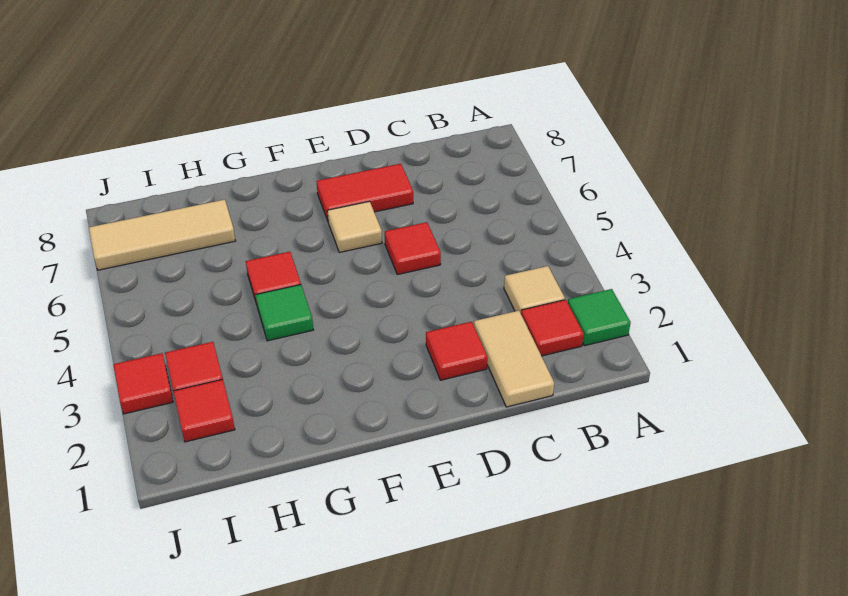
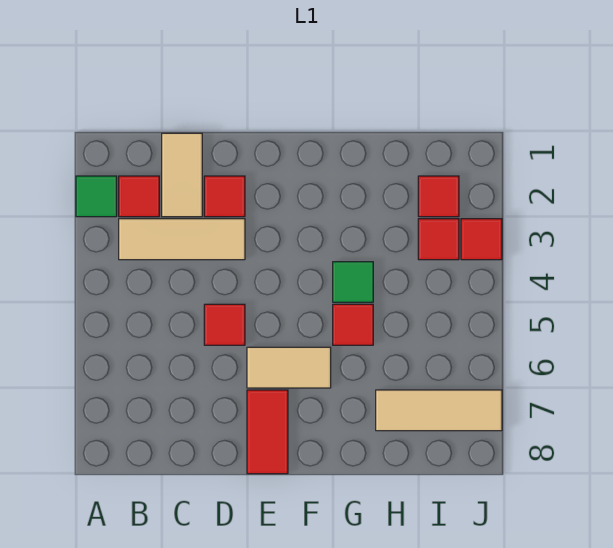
tan 1x1 tile [504,266,565,313] -> tan 1x3 tile [119,219,245,260]
red 1x2 tile [316,164,413,220] -> red 1x2 tile turned to [247,390,288,474]
tan 1x1 tile [327,201,382,252] -> tan 1x2 tile [247,347,331,388]

